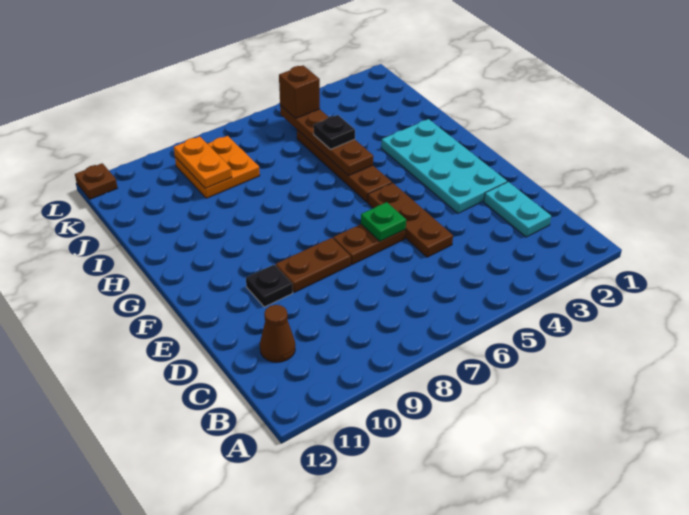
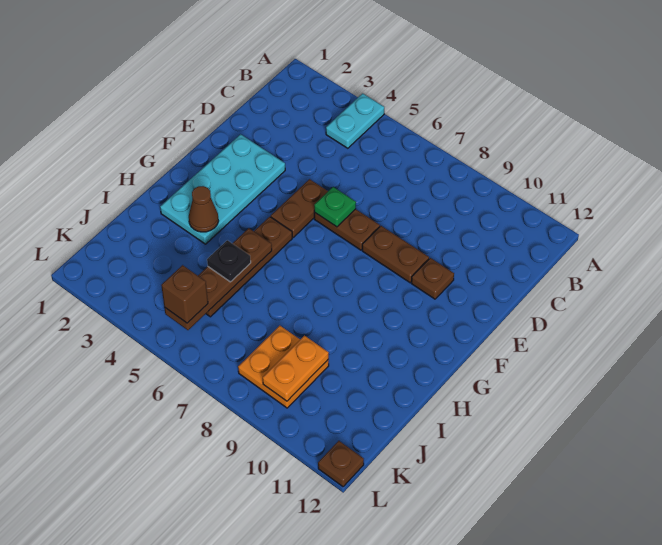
cyan 1x2 plate [484,182,551,237] -> cyan 1x2 plate moved to [326,93,384,148]
brown 1x1 cone [260,305,295,362] -> brown 1x1 cone moved to [189,186,218,232]
brown 1x3 plate [368,183,453,257] -> brown 1x2 plate [271,179,328,237]
black 1x1 plate [246,265,293,307] -> brown 1x1 plate [411,258,454,299]

